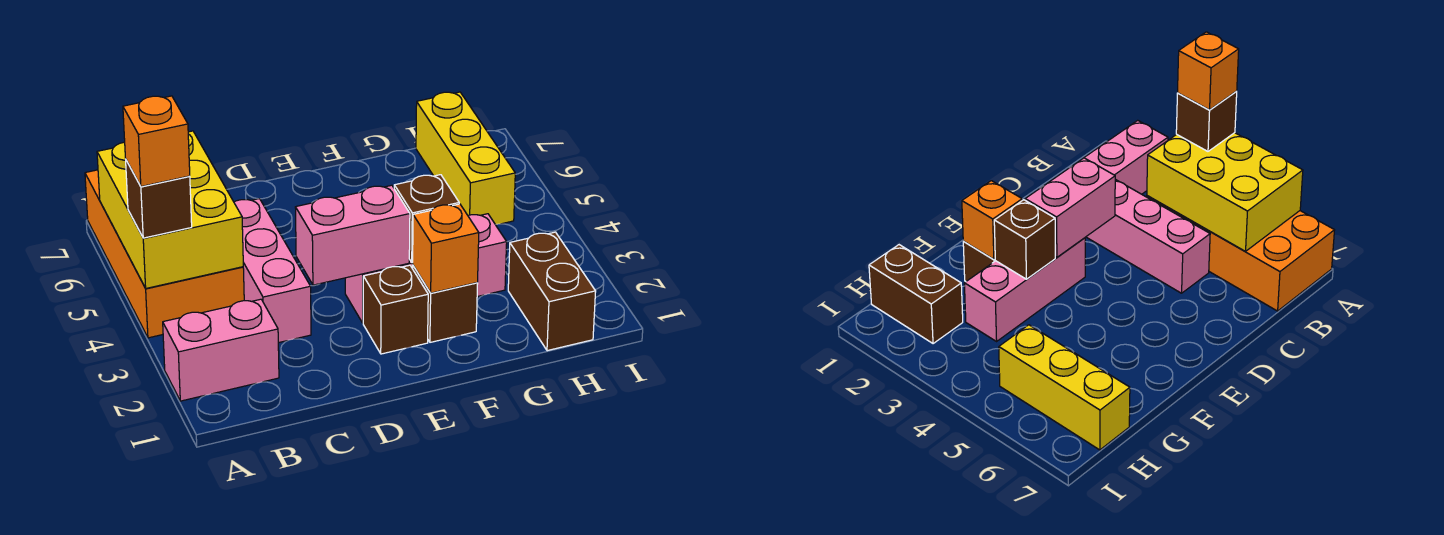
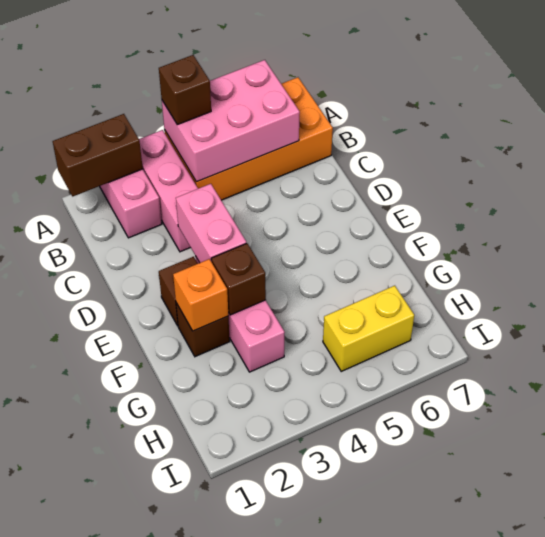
yellow 2x3 brick [97,131,243,288] -> pink 2x3 brick [162,60,300,182]
orange 1x1 brick [123,96,190,187] -> none
pink 1x3 brick [234,199,311,343] -> pink 1x3 brick turned to [139,130,198,252]
brown 1x2 brick [508,232,596,351] -> brown 1x2 brick moved to [53,114,143,196]
yellow 1x3 brick [416,92,515,225] -> yellow 1x2 brick [323,286,414,371]

